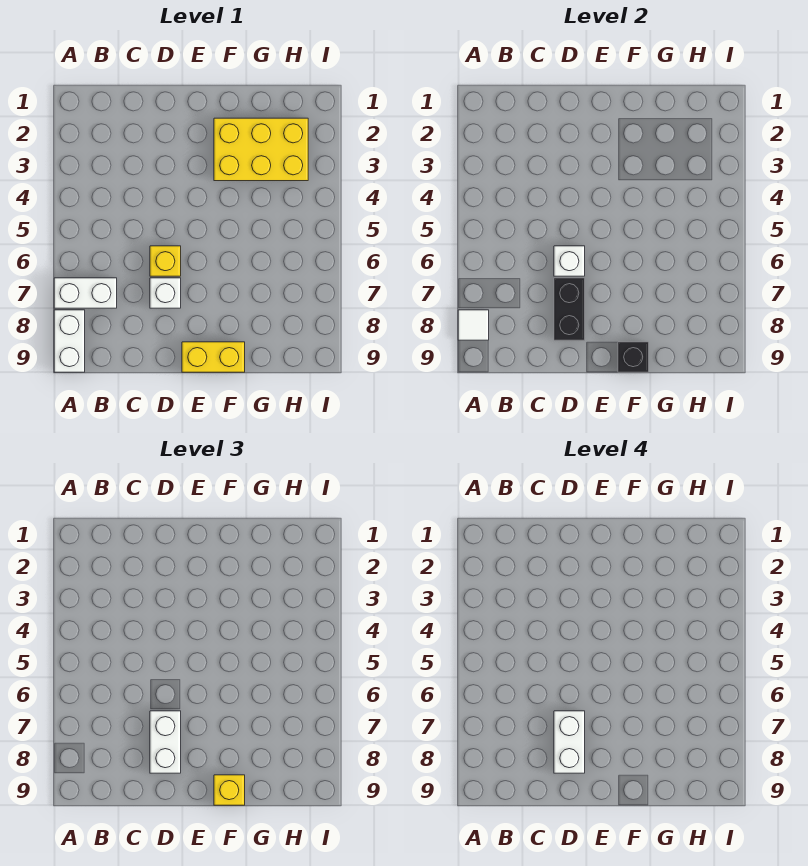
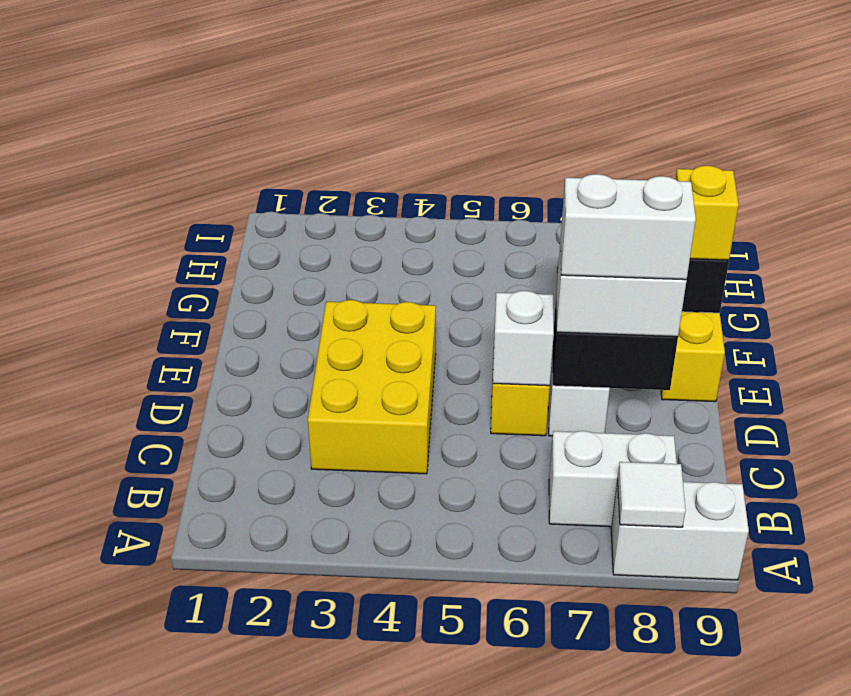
white 1x2 brick [54,278,117,308] -> white 1x2 brick turned to [549,431,677,527]
yellow 2x3 brick [214,118,308,181] -> yellow 2x3 brick moved to [308,300,436,474]

